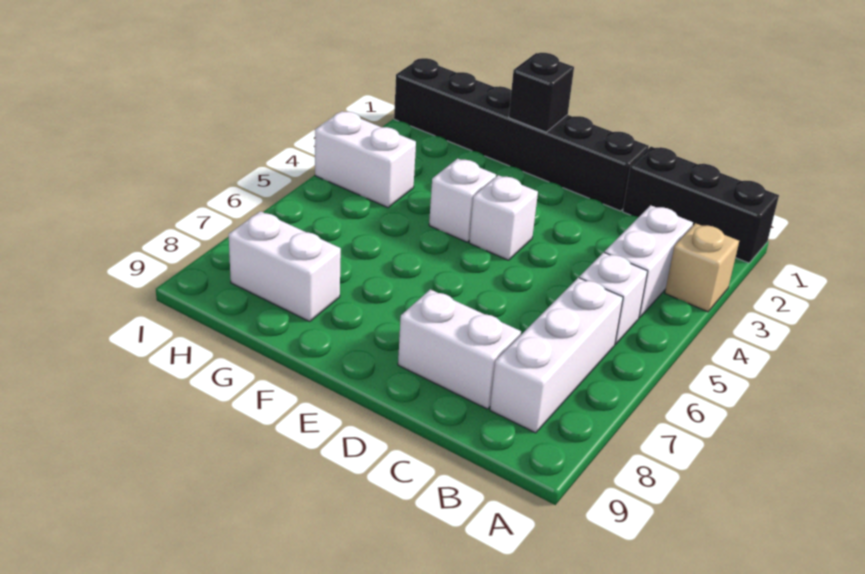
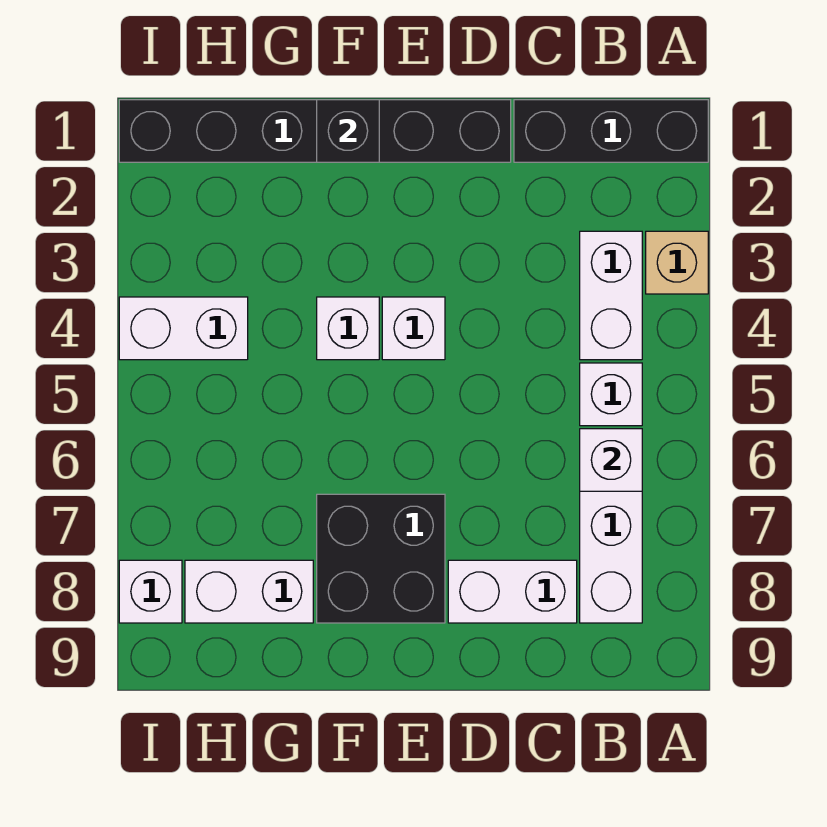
none -> white 1x1 brick [580,429,642,491]
none -> black 2x2 brick [317,494,445,623]
none -> white 1x1 brick [119,560,182,623]

